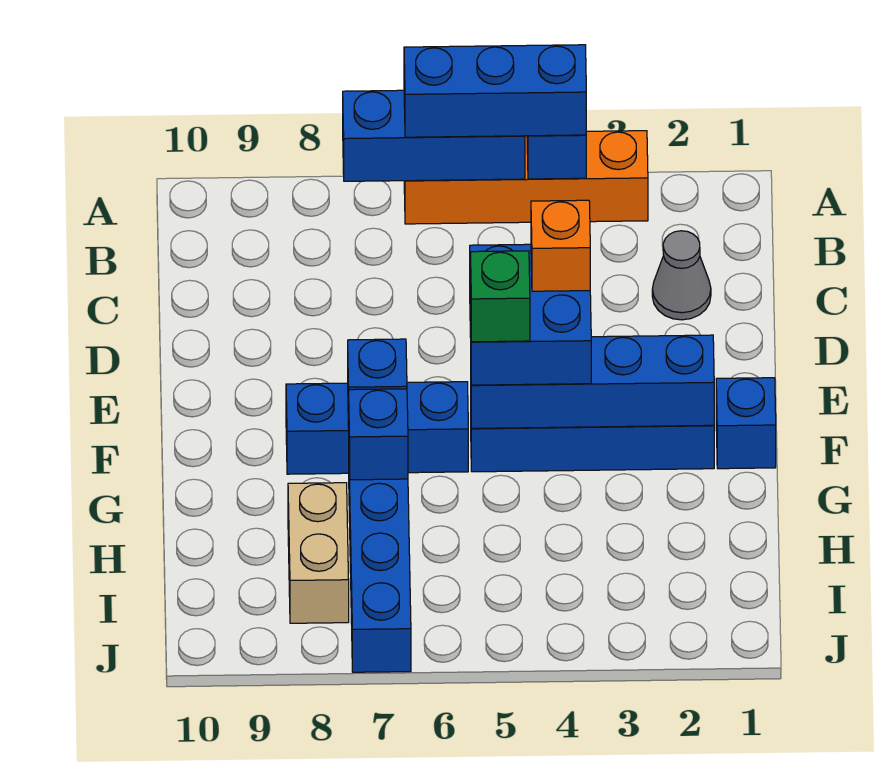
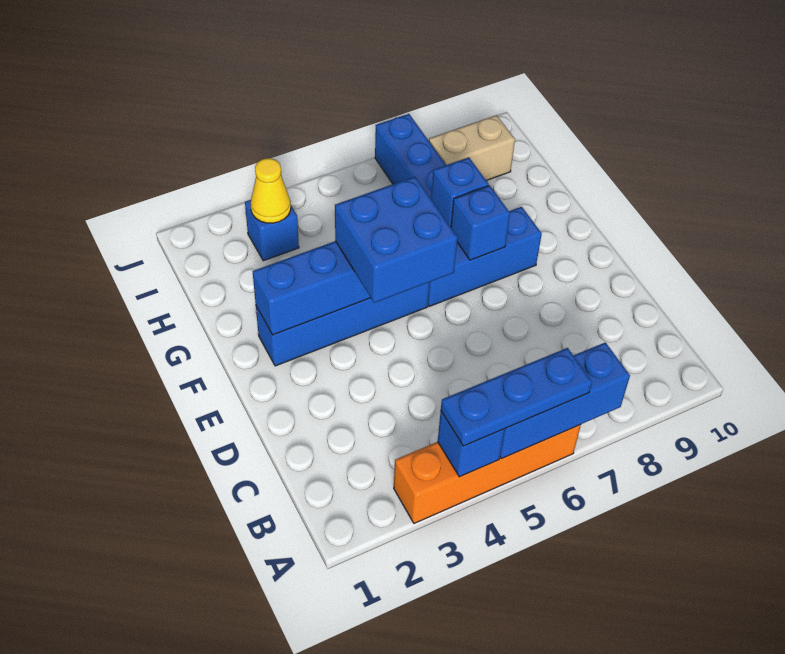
blue 1x3 brick [404,45,586,137] -> blue 1x3 plate [441,348,592,446]
grey 1x1 cone [652,231,711,320] -> none
orange 1x1 brick [531,200,590,291] -> none
blue 1x1 brick [716,378,776,469] -> blue 1x1 brick moved to [245,200,299,261]
green 1x1 brick [471,251,530,342] -> none
tan 1x2 brick [288,483,349,623] -> tan 1x2 brick turned to [429,115,515,181]
none -> yellow 1x1 cone [251,158,291,223]

